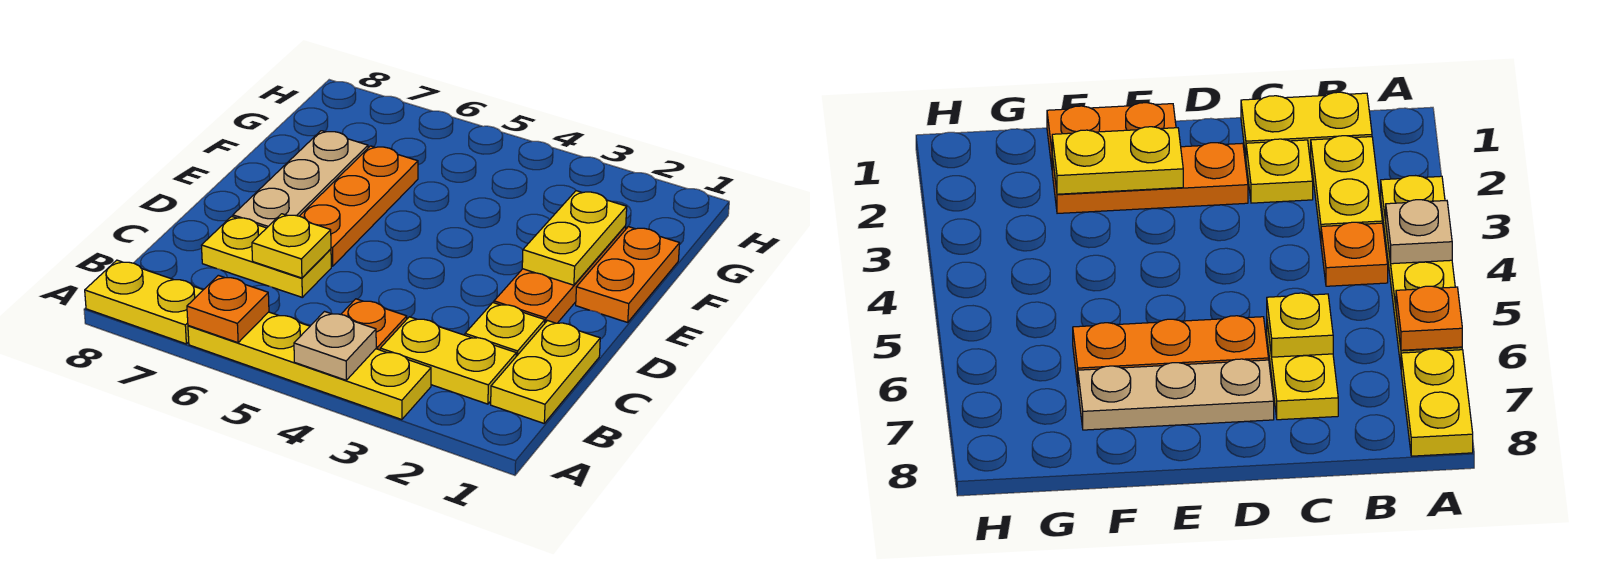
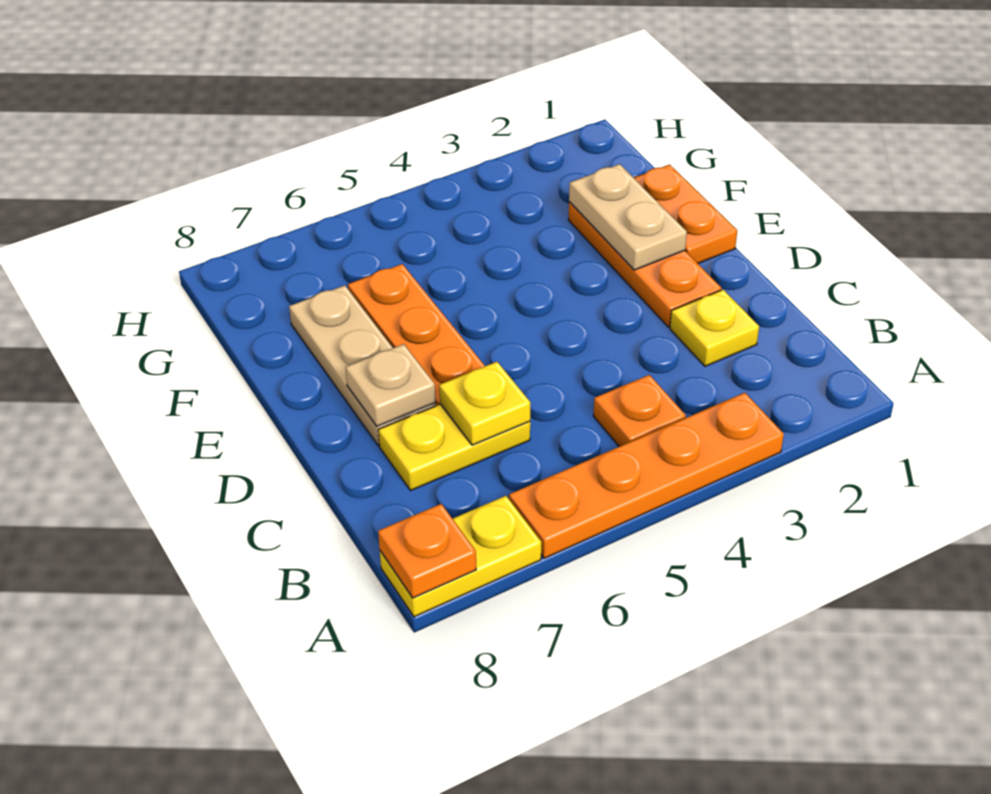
yellow 1x4 plate [188,312,431,420] -> orange 1x4 plate [509,393,784,558]
tan 1x1 plate [294,312,376,380] -> tan 1x1 plate moved to [345,344,436,426]
orange 1x1 plate [187,275,269,343] -> orange 1x1 plate moved to [378,504,476,598]
yellow 1x2 plate [491,321,600,423] -> none
yellow 1x2 plate [380,317,516,404] -> none
yellow 1x2 plate [522,191,627,285] -> tan 1x2 plate [569,164,687,270]

